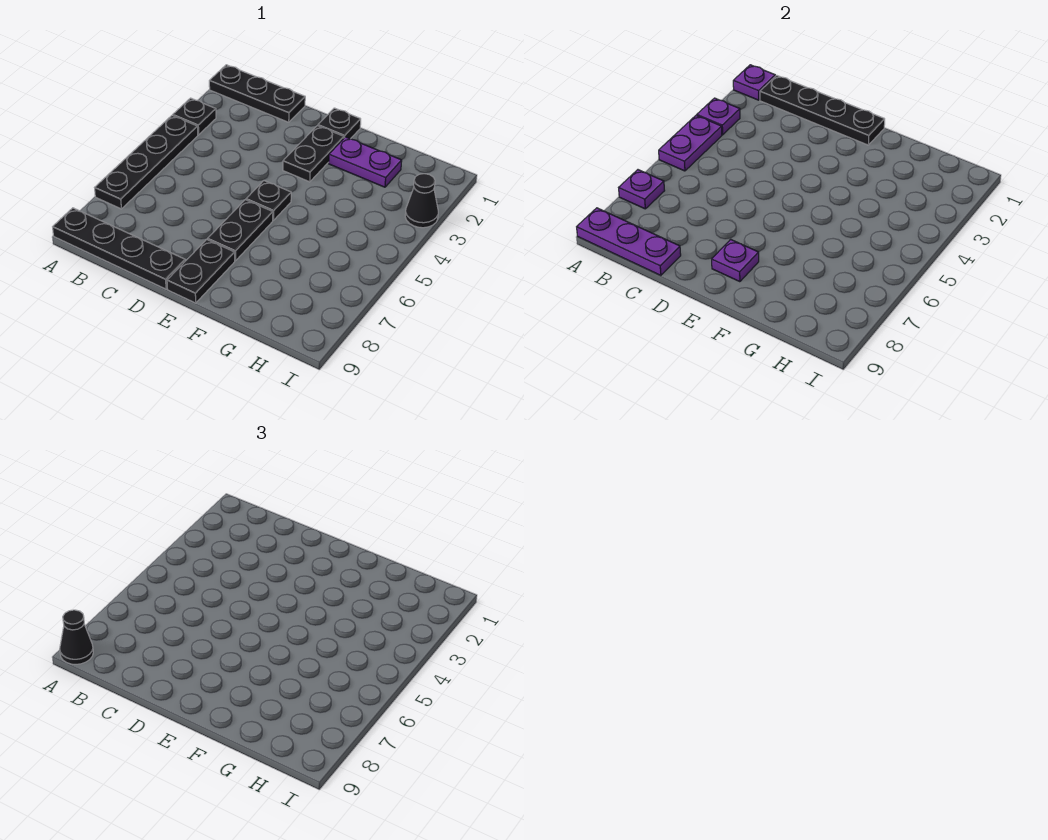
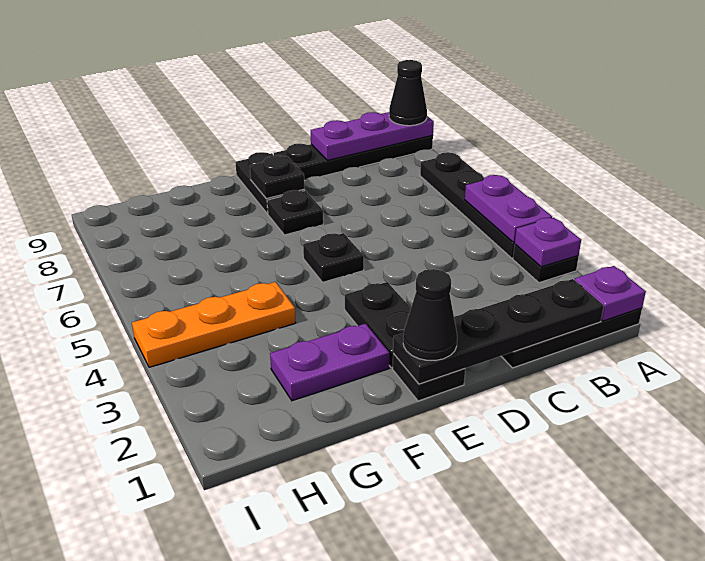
purple 1x1 plate [619,170,665,209] -> none
black 1x2 plate [208,200,273,261] -> black 1x1 plate [267,190,323,235]
purple 1x1 plate [712,239,759,282] -> black 1x1 plate [250,155,305,199]
none -> orange 1x3 plate [132,282,296,367]
black 1x1 cone [405,174,438,228] -> black 1x1 cone moved to [403,269,457,361]

